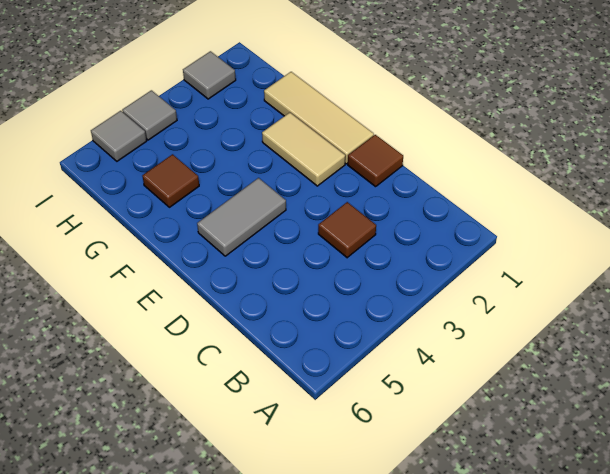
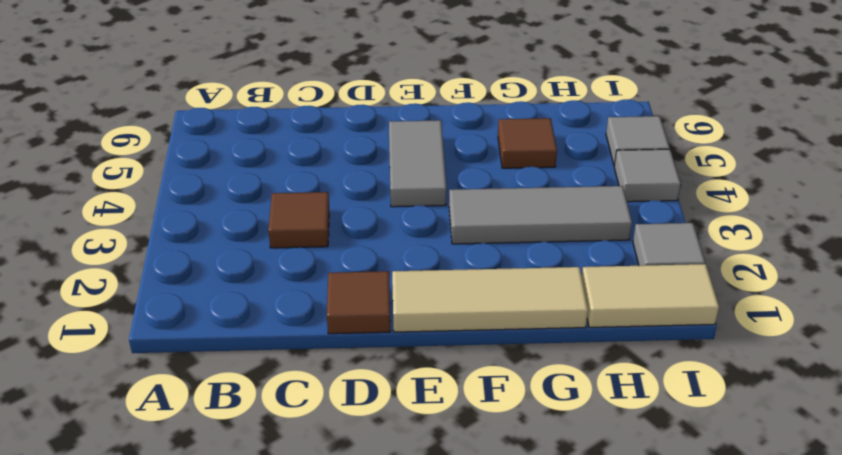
tan 1x2 tile [262,113,345,186] -> tan 1x2 tile moved to [582,264,719,327]
none -> grey 1x3 tile [449,186,632,244]

